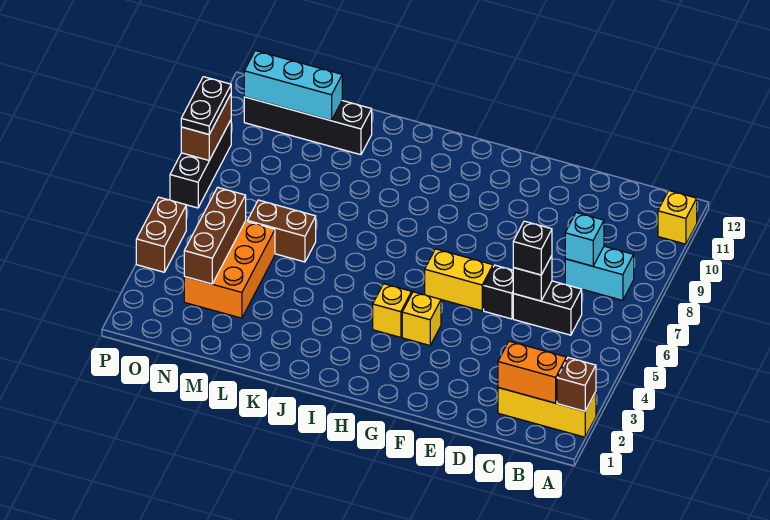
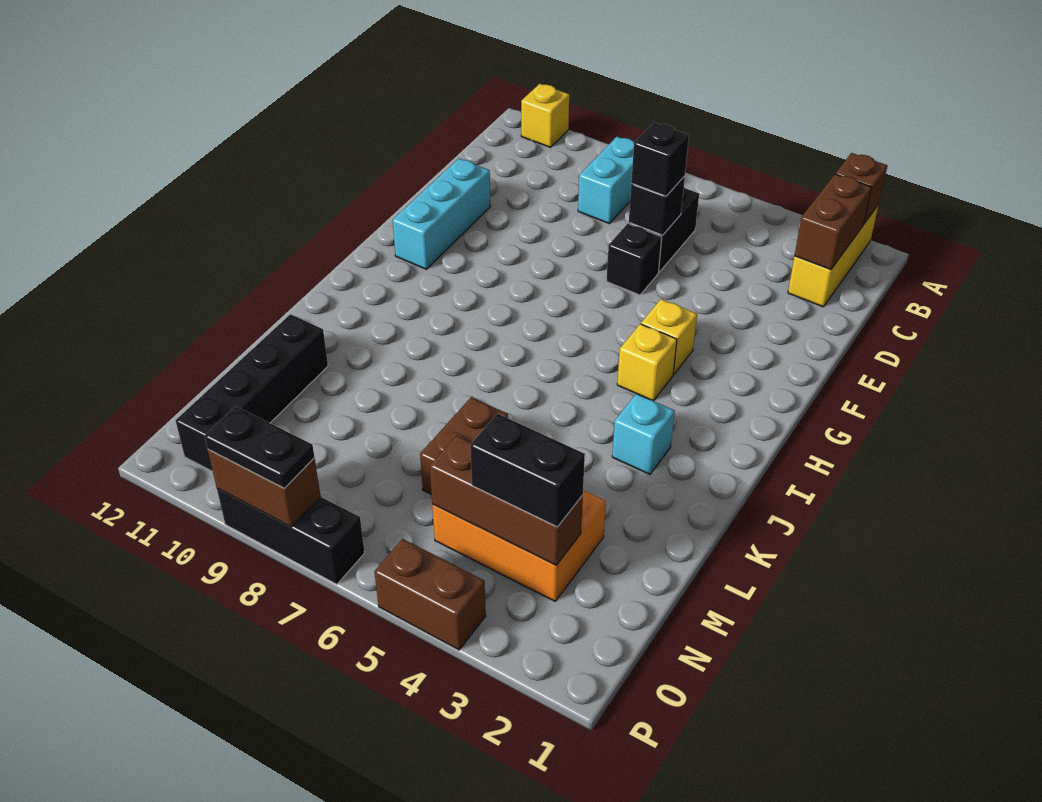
orange 1x2 brick [498,341,566,403] -> brown 1x2 brick [795,174,871,270]
cyan 1x1 brick [565,213,604,266] -> cyan 1x1 brick moved to [612,394,675,474]
yellow 1x2 brick [425,249,493,311] -> none
cyan 1x3 brick [244,51,342,121] -> cyan 1x3 brick moved to [393,159,490,269]
none -> black 1x2 brick [470,414,585,527]

